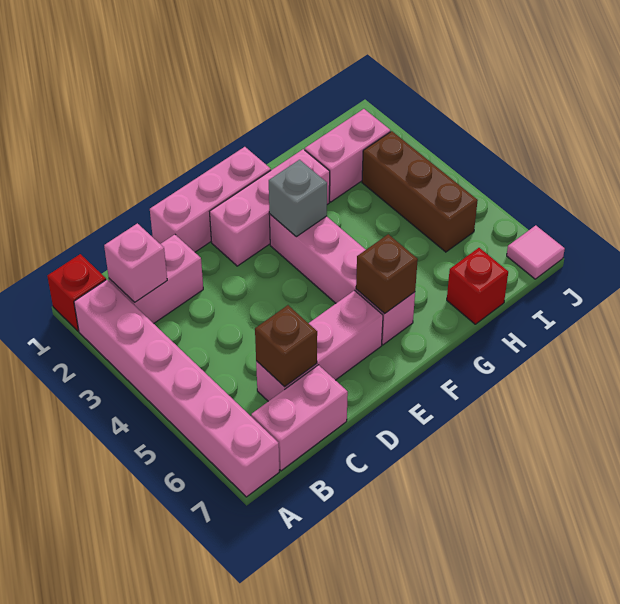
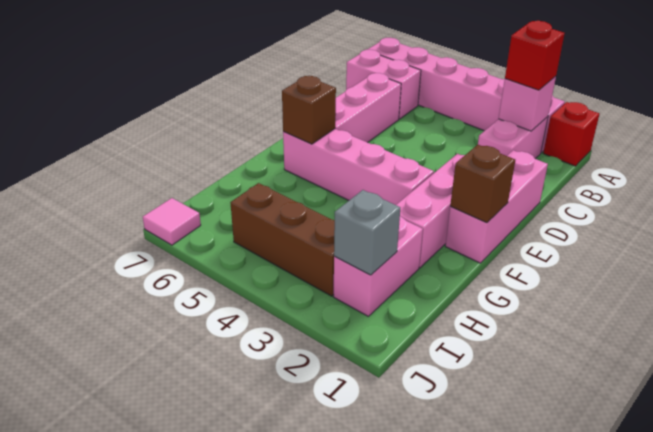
pink 1x2 brick [251,365,348,471] -> pink 1x2 brick turned to [346,50,421,119]
brown 1x1 brick [255,305,317,387] -> brown 1x1 brick moved to [450,145,515,223]
grey 1x1 brick [269,160,327,237] -> grey 1x1 brick moved to [334,190,400,275]
red 1x1 brick [447,248,508,324] -> red 1x1 brick moved to [505,21,565,90]

